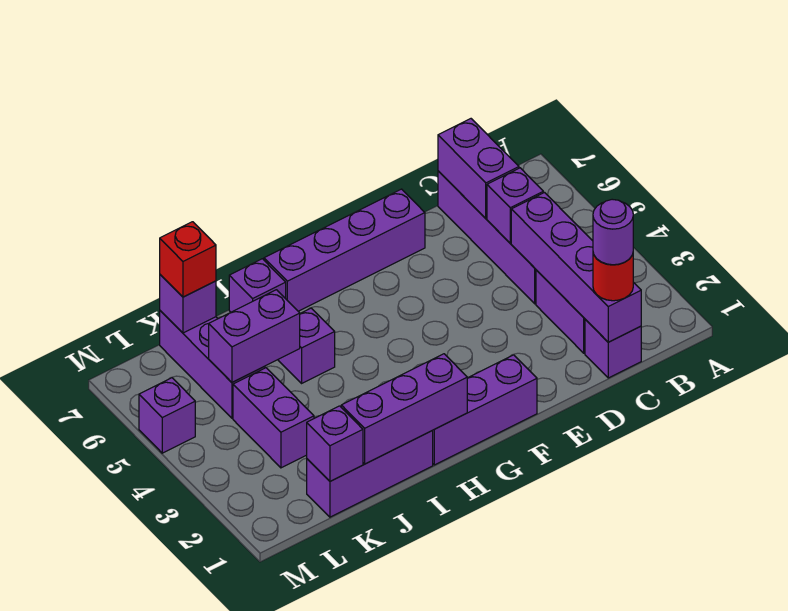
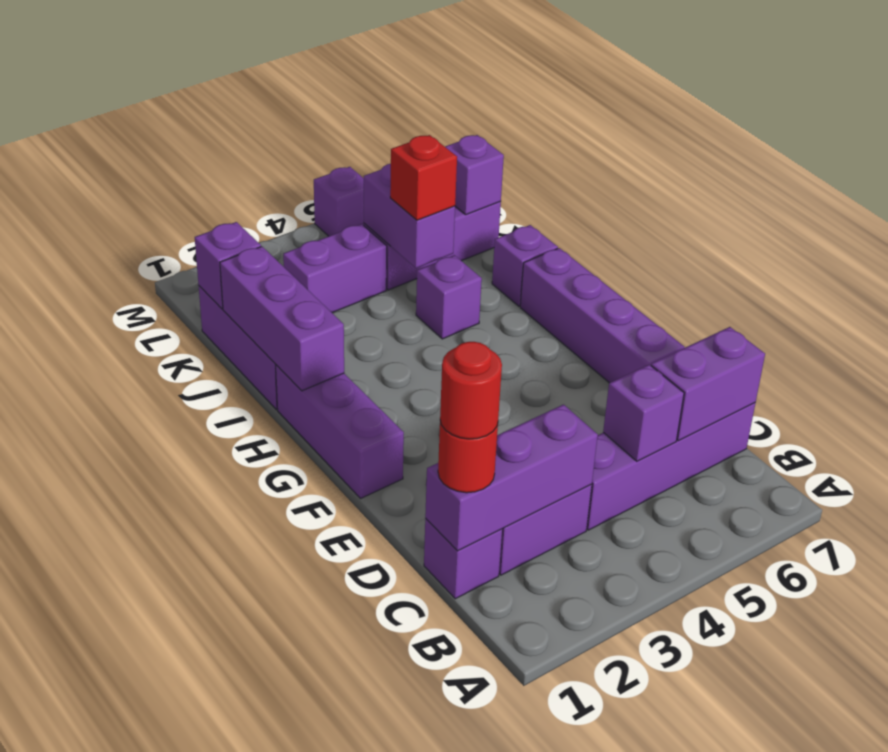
purple 1x4 brick [511,193,641,342] -> purple 1x3 brick [425,405,598,551]
purple 1x1 round brick [593,199,633,265] -> red 1x1 round brick [440,342,502,439]
red 1x1 brick [160,222,216,297] -> red 1x1 brick moved to [390,135,457,220]

